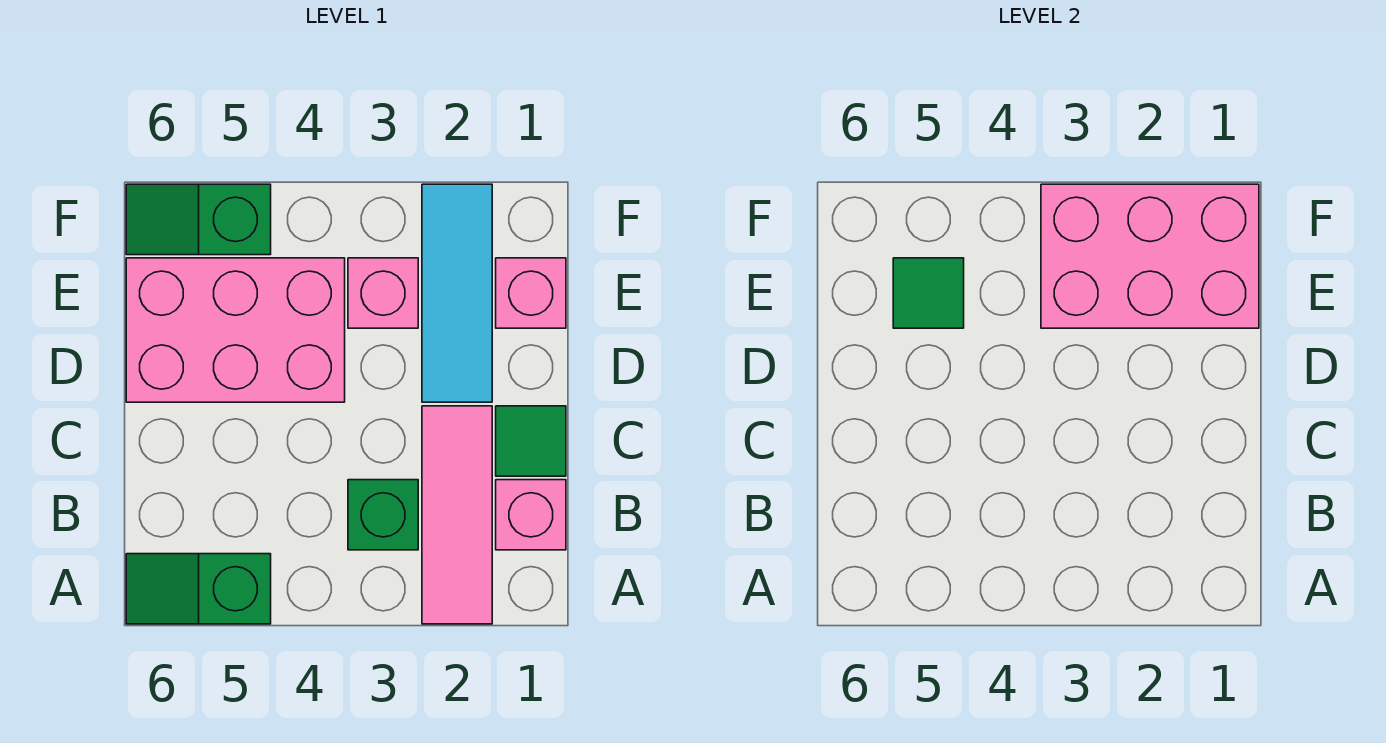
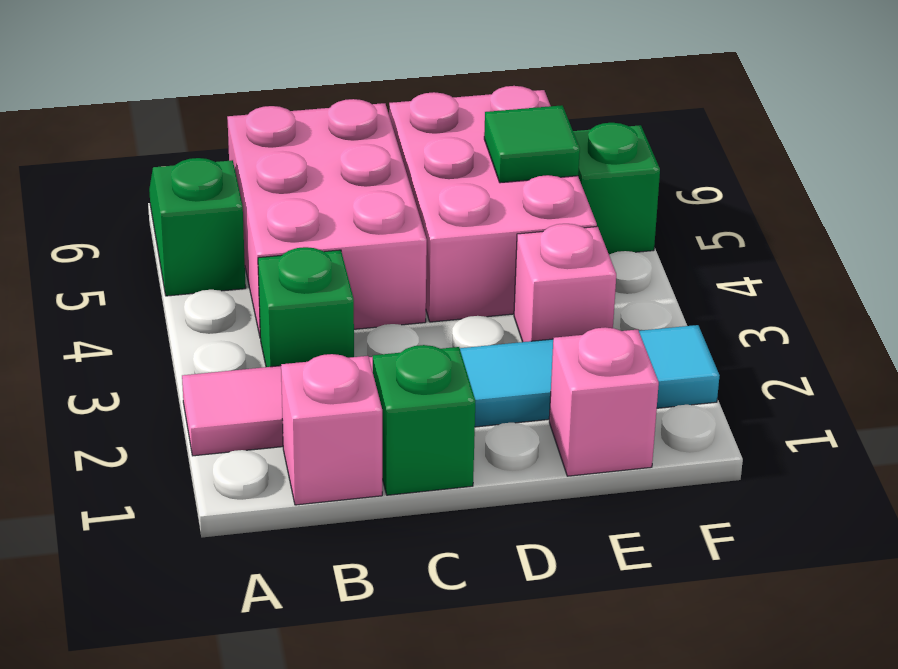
green 1x1 tile [496,406,566,476] -> green 1x1 brick [373,345,475,495]
pink 2x3 brick [1041,184,1259,328] -> pink 2x3 brick moved to [227,99,427,336]

